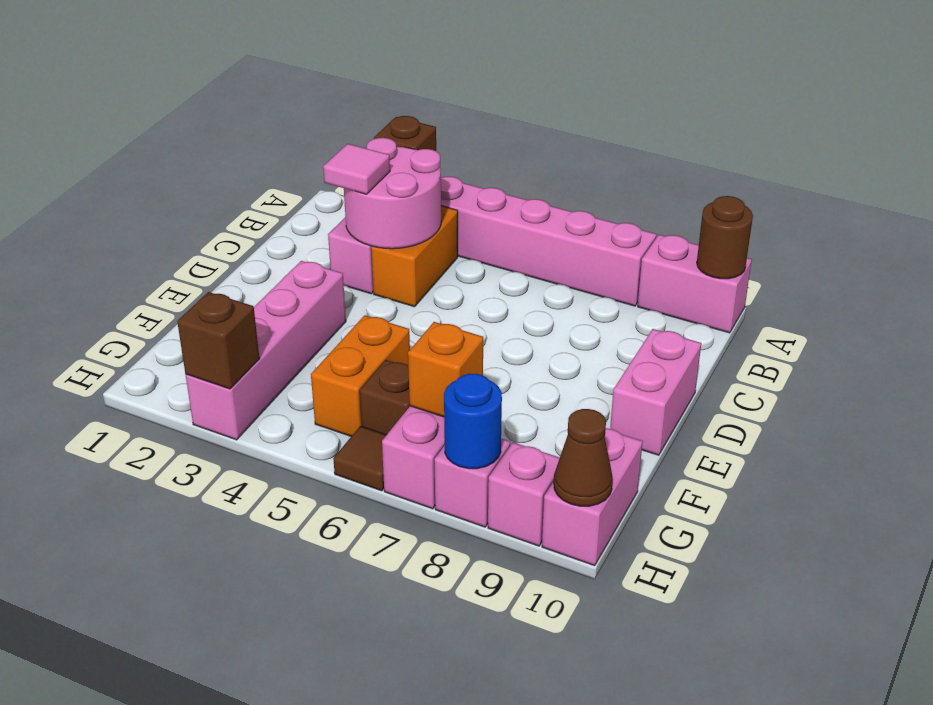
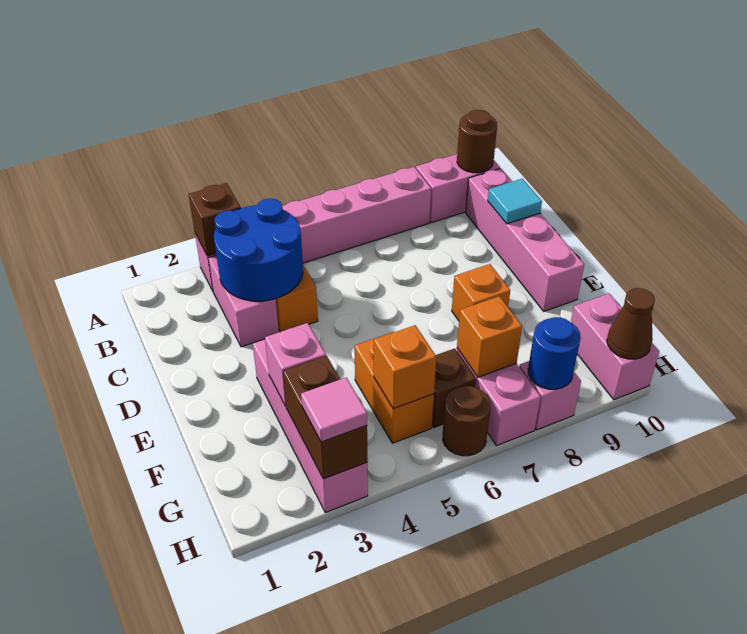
pink 2x2 round brick [344,138,441,249] -> blue 2x2 round brick [214,199,303,301]
pink 1x1 tile [323,144,390,194] -> pink 1x1 tile moved to [301,378,367,442]
none -> cyan 1x1 tile [488,179,542,224]
pink 1x2 brick [610,329,701,455] -> pink 1x4 brick [466,168,584,311]
none -> orange 1x1 brick [452,264,510,321]
none -> orange 1x1 brick [374,325,436,409]
brown 1x1 brick [177,292,259,389] -> brown 1x2 brick [283,356,367,479]
brown 1x1 tile [333,426,386,491] -> brown 1x1 round brick [443,386,491,456]
pink 1x1 brick [488,442,560,546] -> pink 1x1 brick moved to [265,323,326,406]

